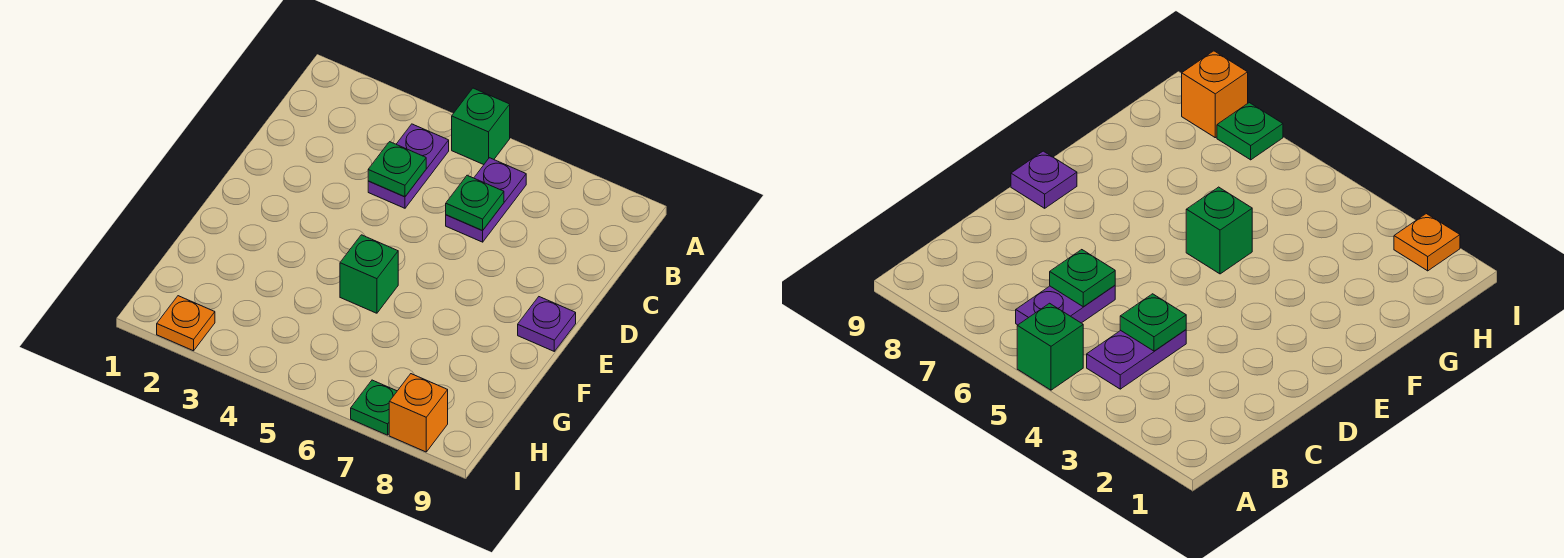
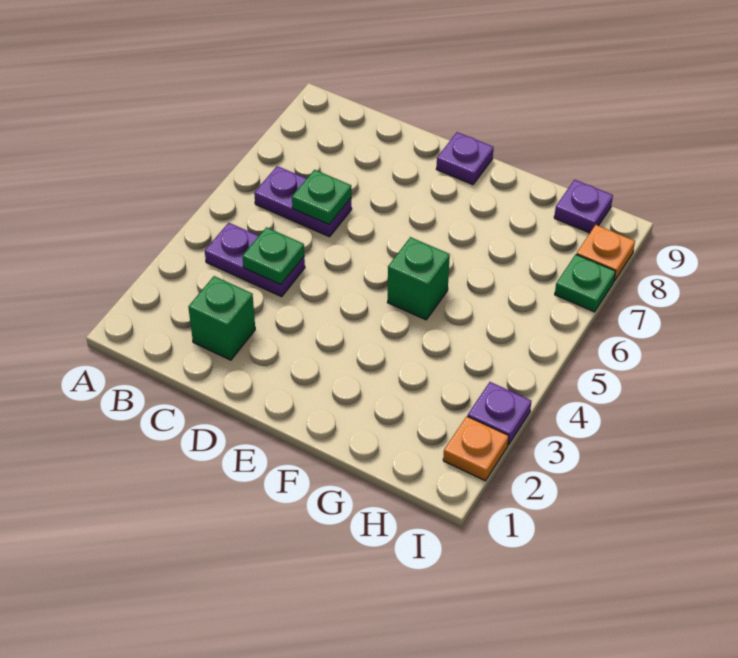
green 1x1 brick [452,88,510,165] -> green 1x1 brick moved to [188,276,255,360]
none -> purple 1x1 plate [554,180,613,233]
none -> purple 1x1 plate [468,382,531,445]
orange 1x1 brick [389,374,448,452] -> orange 1x1 plate [576,225,635,281]

